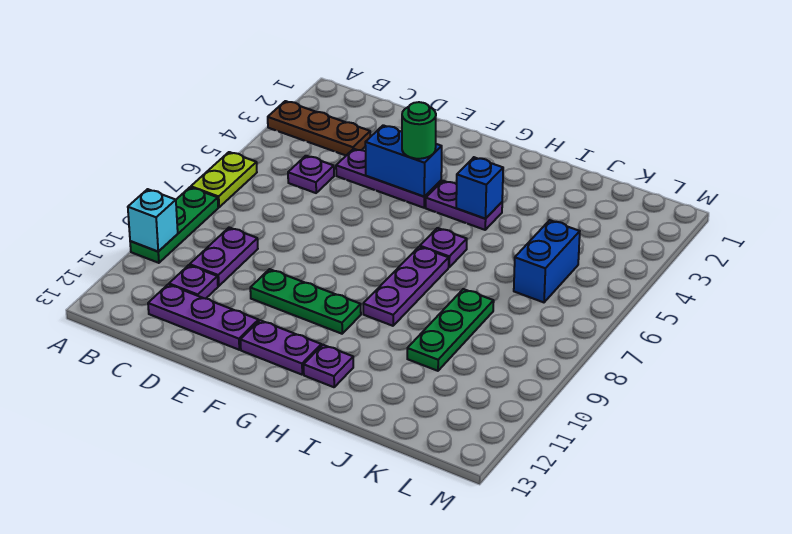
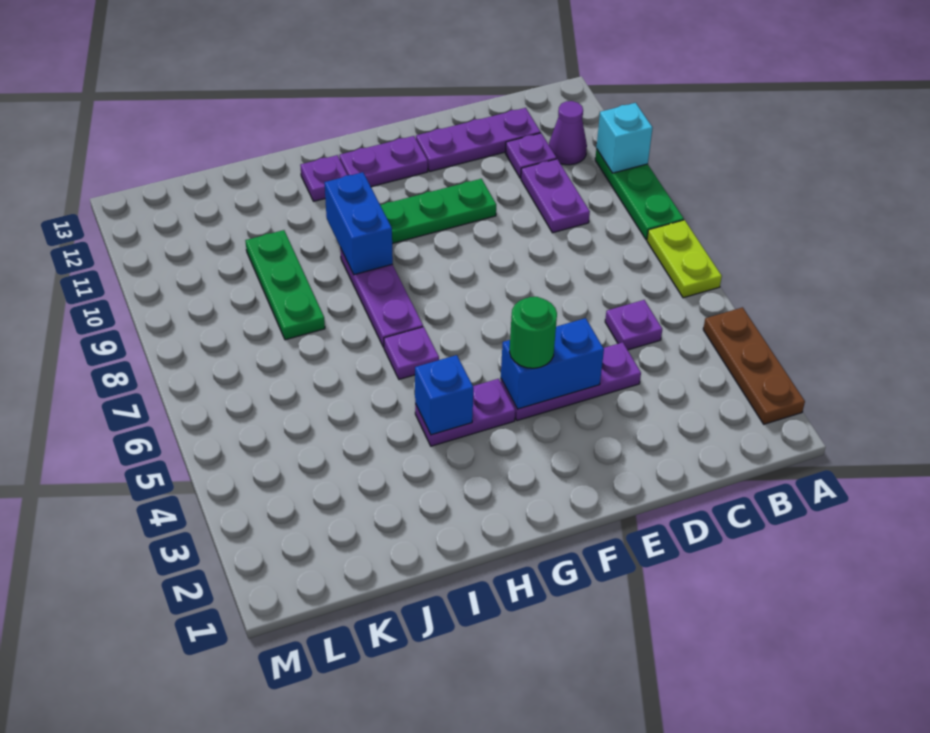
brown 1x3 plate [268,101,370,155] -> brown 1x3 plate turned to [703,307,805,424]
none -> purple 1x1 cone [549,101,587,165]
blue 1x2 brick [514,220,580,302] -> blue 1x2 brick moved to [324,172,393,275]

